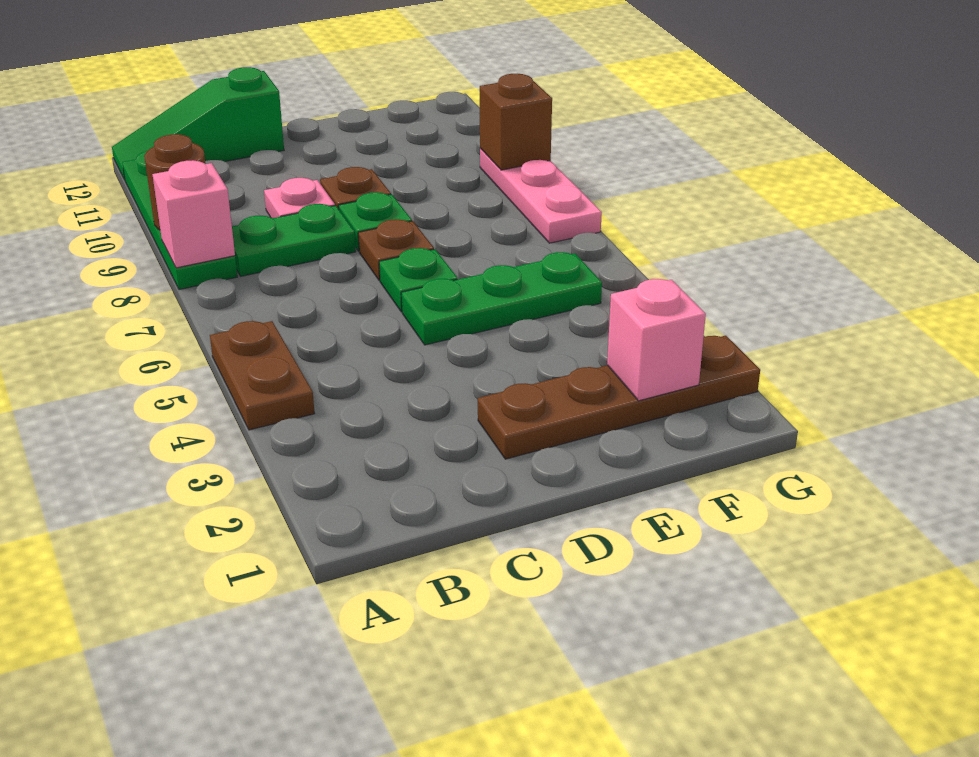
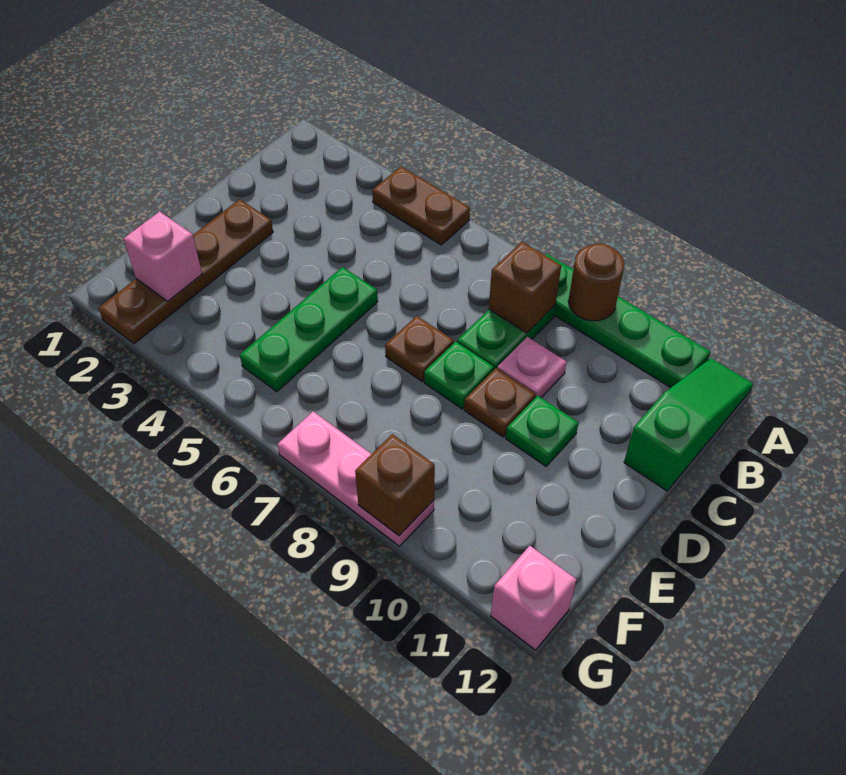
pink 1x1 brick [152,160,235,268] -> pink 1x1 brick moved to [491,546,577,650]
none -> brown 1x1 brick [489,242,561,333]
green 1x1 plate [379,248,458,312] -> green 1x1 plate moved to [506,395,579,466]

